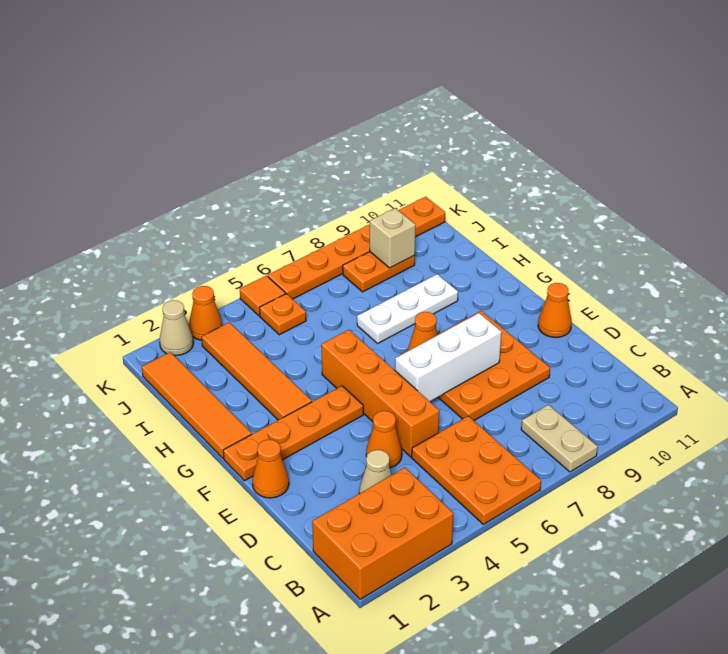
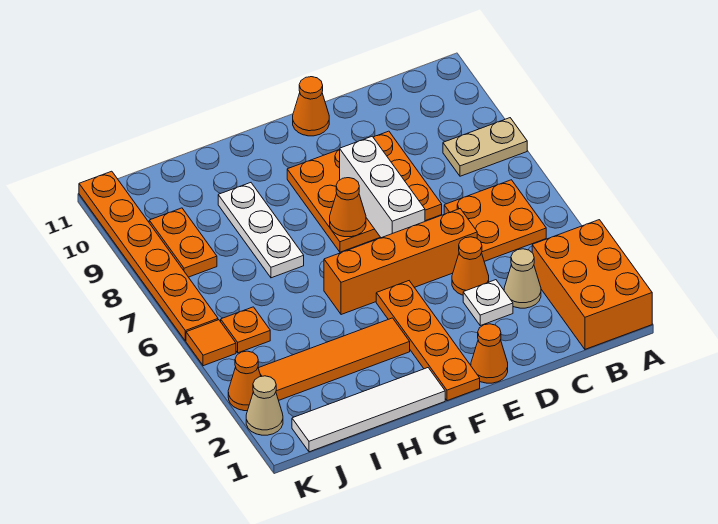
orange 2x3 plate [412,416,541,524] -> orange 2x2 plate [444,180,546,261]
none -> white 1x1 plate [463,280,513,326]
orange 1x4 tile [142,352,252,459] -> white 1x4 tile [292,368,445,452]
tan 1x1 brick [369,208,416,268] -> none

